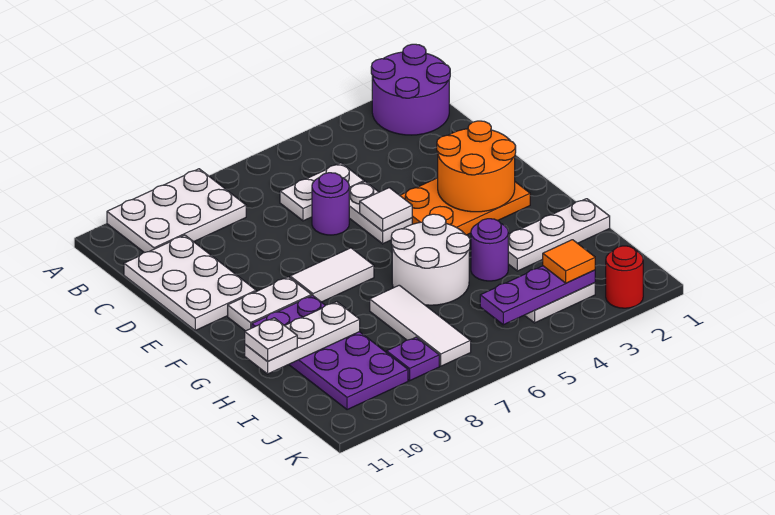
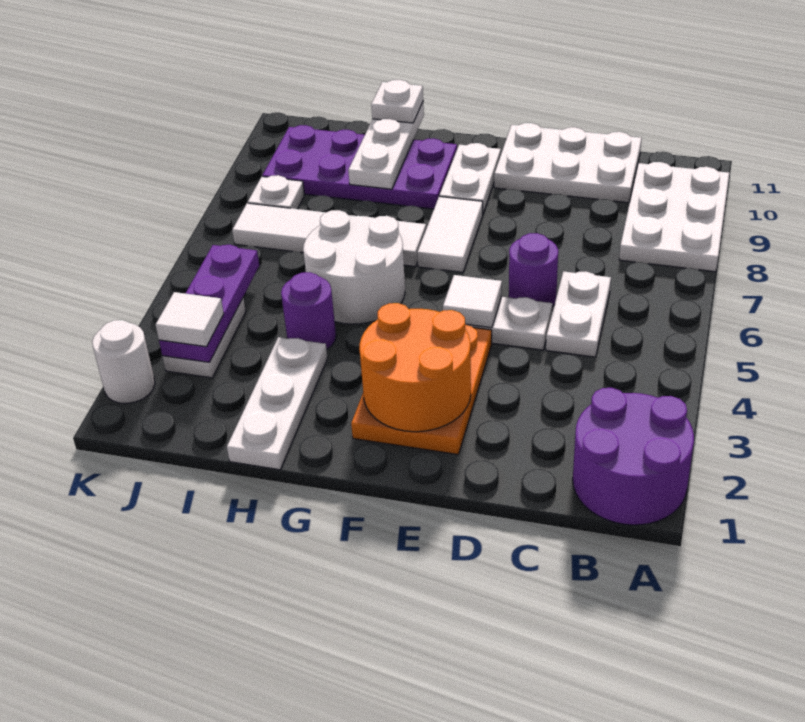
white 1x3 tile [370,285,471,366] -> white 1x4 tile [232,203,426,267]
orange 1x1 tile [543,240,595,283] -> white 1x1 tile [156,292,224,347]
purple 1x1 plate [387,337,439,381] -> white 1x1 plate [248,175,305,209]
red 1x1 round brick [606,246,643,308] -> white 1x1 round brick [92,320,155,403]

